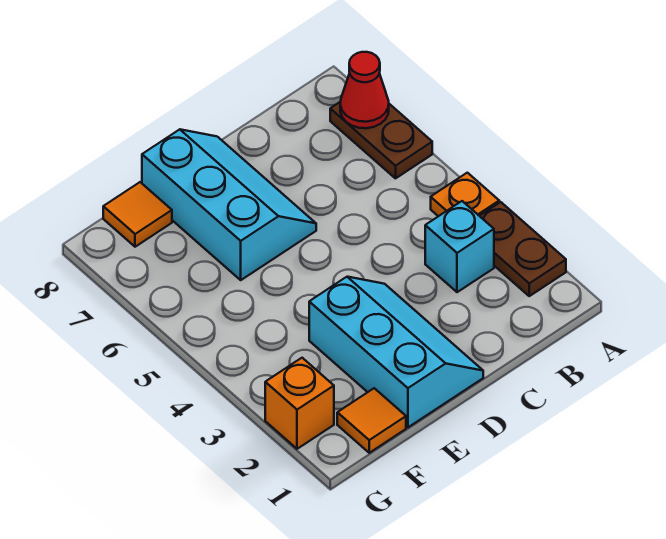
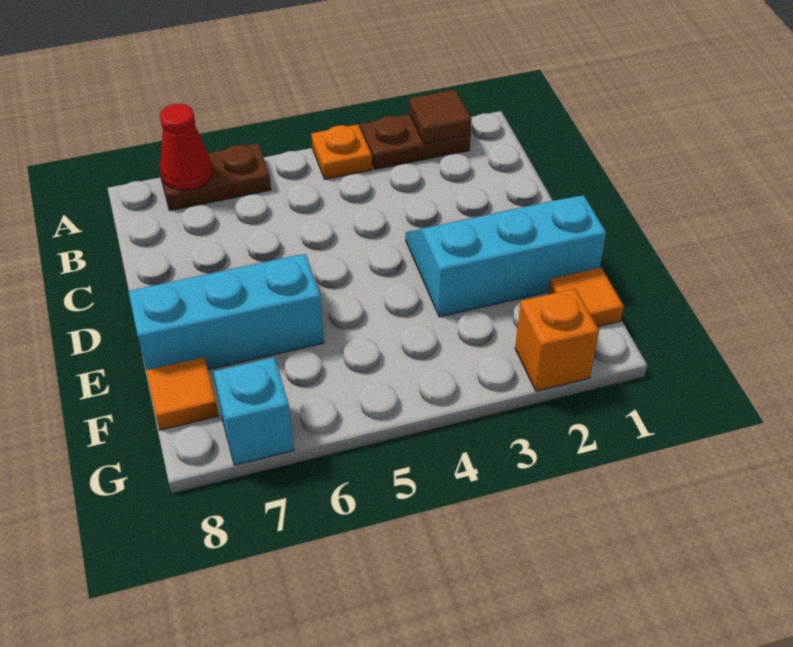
none -> brown 1x1 tile [409,90,472,144]
cyan 1x1 brick [425,201,494,292] -> cyan 1x1 brick moved to [214,357,294,465]

